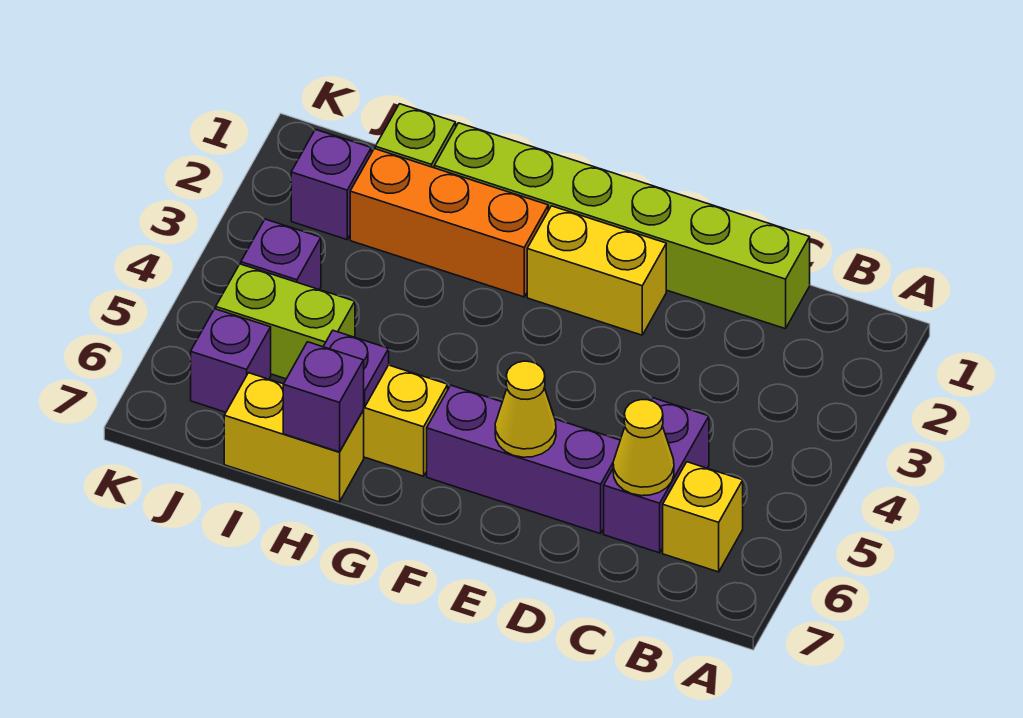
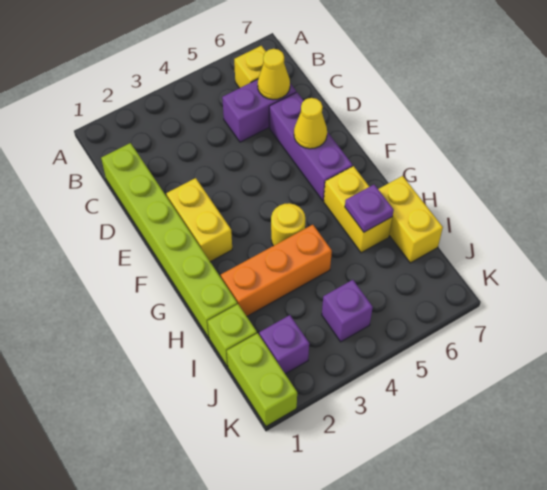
orange 1x3 brick [350,149,548,297] -> orange 1x3 brick turned to [221,225,332,316]
none -> yellow 1x1 round brick [271,203,305,246]
purple 1x1 brick [283,342,364,452] -> none
lime 1x2 brick [216,264,355,379] -> lime 1x2 brick moved to [227,333,297,426]
purple 1x1 brick [191,309,271,412] -> none

